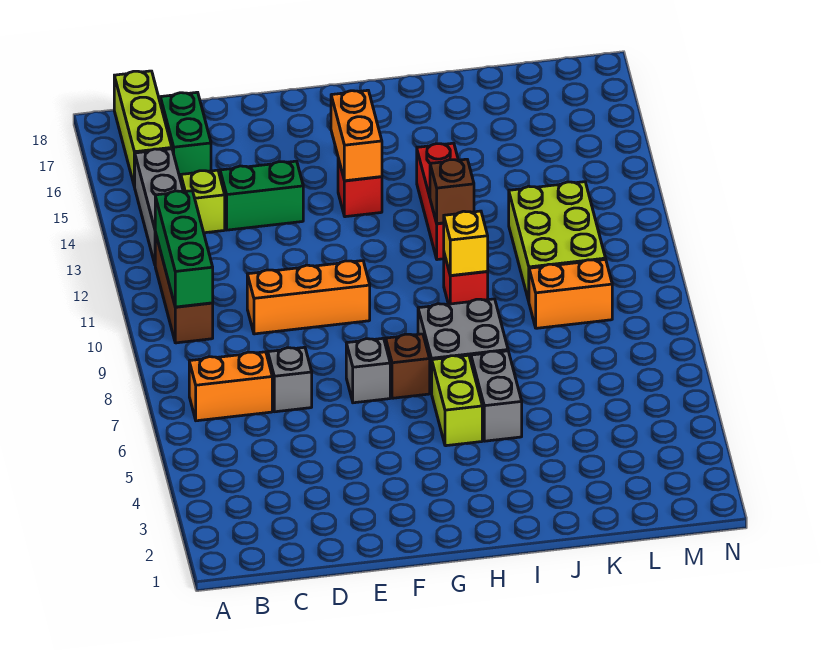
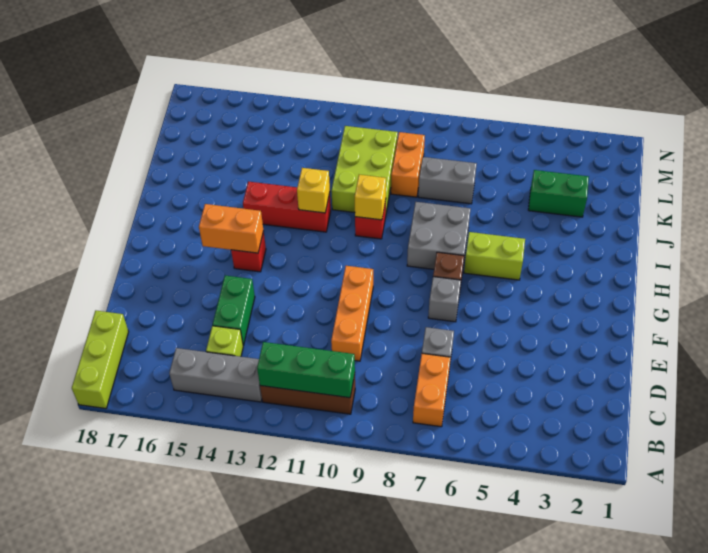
lime 1x3 brick [114,71,172,187] -> lime 1x3 brick turned to [72,311,129,409]
green 1x2 brick [160,92,211,181] -> green 1x2 brick moved to [528,170,589,217]
grey 1x2 brick [471,351,522,441] -> grey 1x2 brick moved to [418,157,477,204]
brown 1x1 brick [430,159,474,224] -> yellow 1x1 brick [297,168,330,213]
lime 2x3 brick [509,182,605,301] -> lime 2x3 brick turned to [331,126,398,212]

